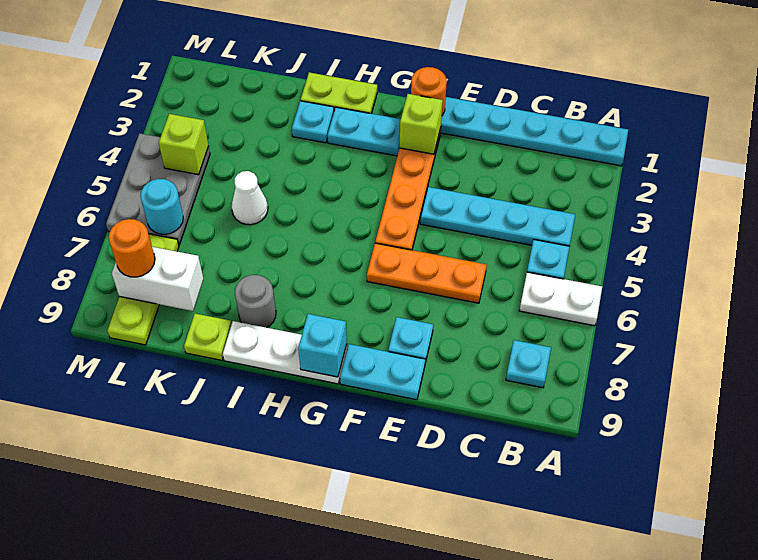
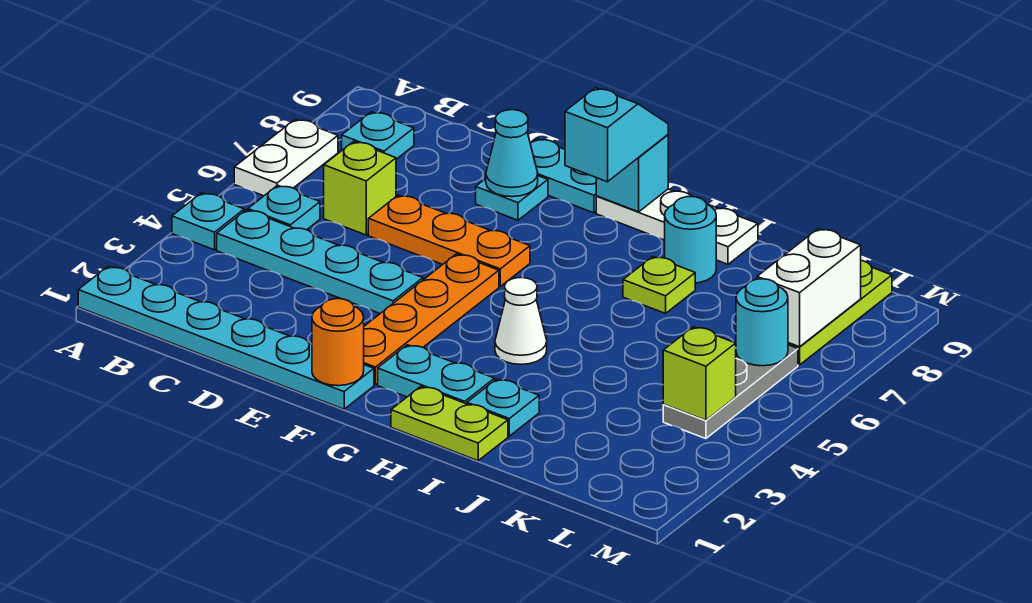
none -> cyan 1x1 plate [172,193,244,250]
white 1x2 plate [519,272,602,326] -> white 1x2 plate turned to [234,119,338,196]
none -> cyan 1x1 cone [486,110,538,197]
lime 1x1 brick [399,94,443,154] -> lime 1x1 brick moved to [324,142,396,235]
none -> cyan 1x2 slope [565,88,668,182]
grey 1x1 round brick [235,275,276,328] -> cyan 1x1 round brick [665,197,716,283]
white 1x1 cone [232,171,268,225] -> white 1x1 cone moved to [495,278,547,364]
lime 1x1 plate [184,314,232,360] -> lime 1x1 plate moved to [623,257,695,313]
white 1x2 brick [112,247,203,311] -> white 1x2 brick turned to [757,229,861,347]
grey 2x3 plate [106,133,210,245] -> grey 1x3 plate [663,345,798,439]
orange 1x1 round brick [109,219,155,277] -> none

